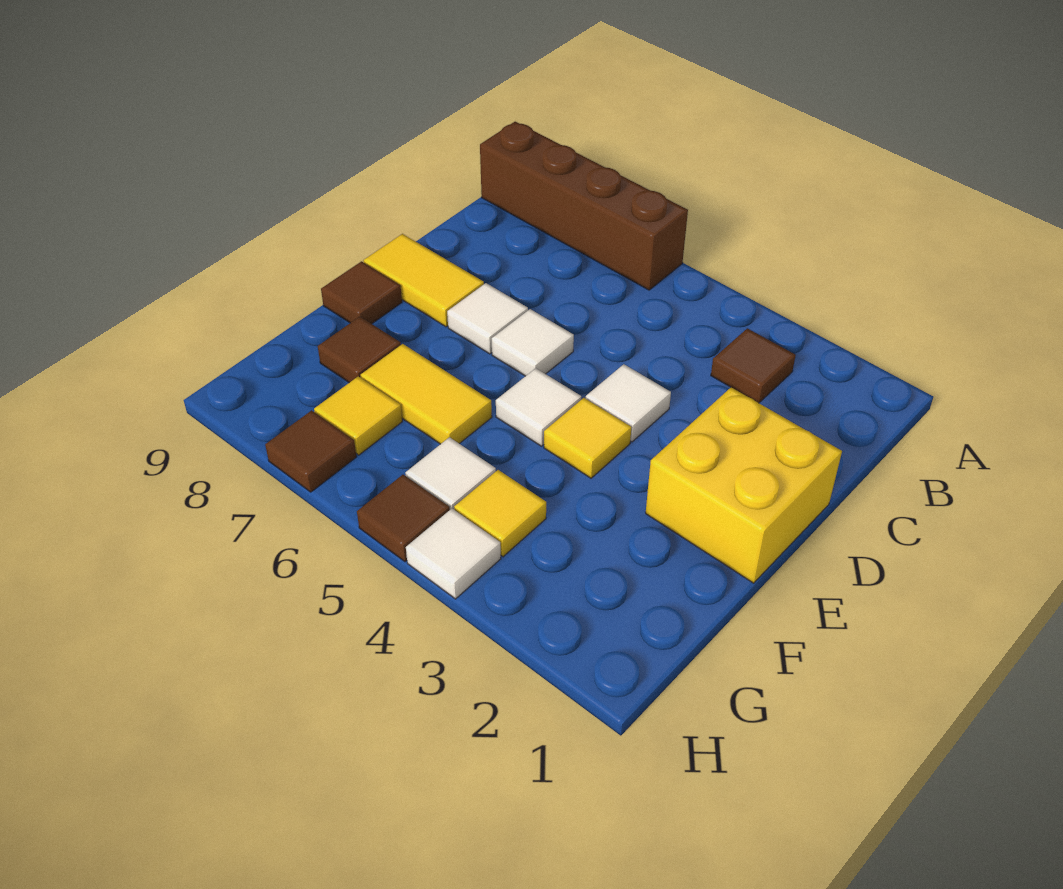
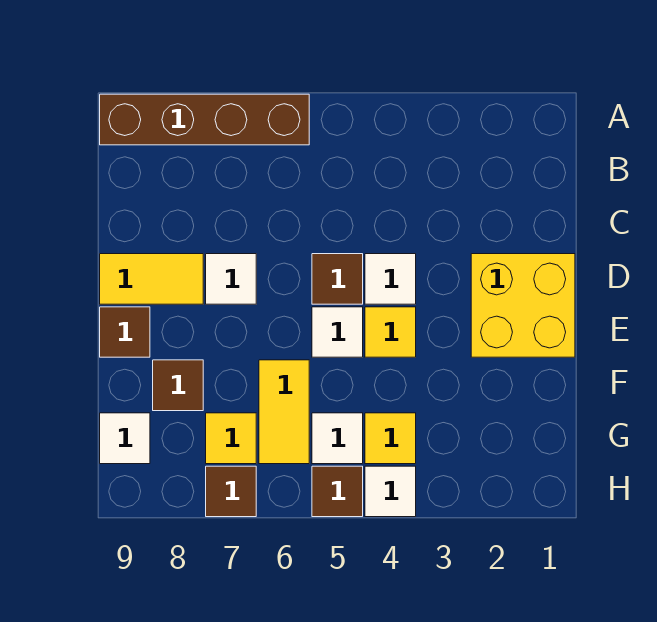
brown 1x1 tile [711,328,796,403] -> brown 1x1 tile moved to [312,254,363,304]
white 1x1 tile [492,309,574,376] -> white 1x1 tile moved to [100,413,150,464]
yellow 1x2 tile [361,344,492,444] -> yellow 1x2 tile turned to [259,360,309,464]

